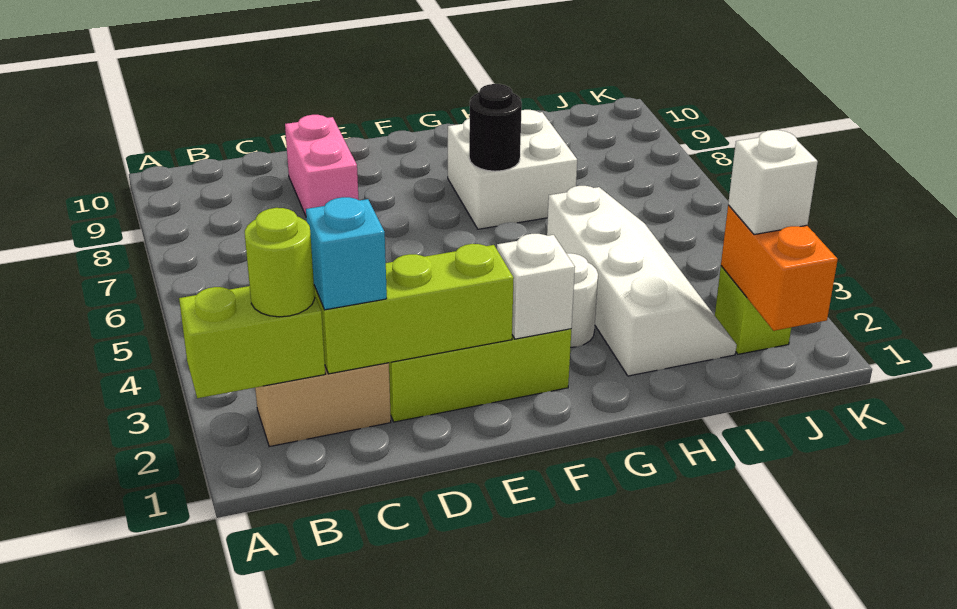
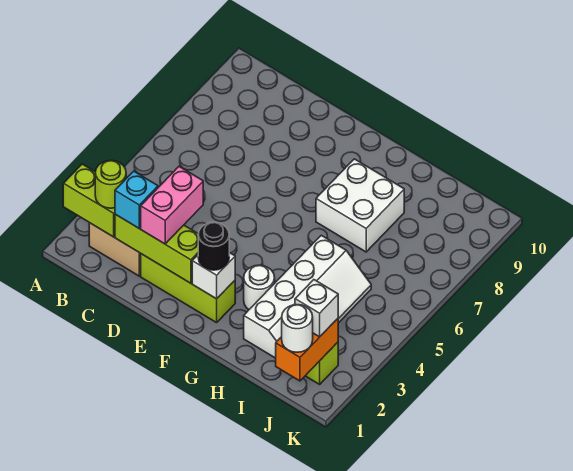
pink 1x2 brick [285,115,359,216] -> pink 1x2 brick moved to [141,167,203,244]
black 1x1 round brick [469,84,522,171] -> black 1x1 round brick moved to [198,222,229,270]
none -> white 1x1 round brick [282,305,313,352]

